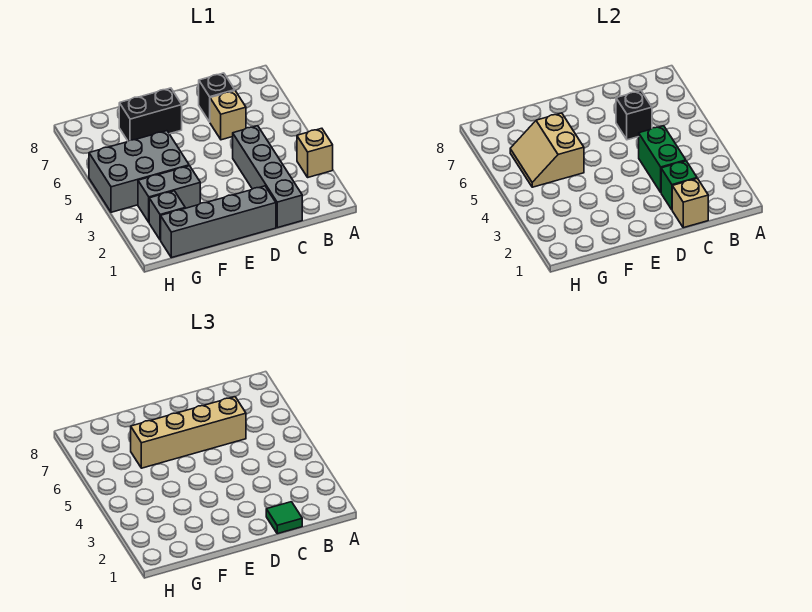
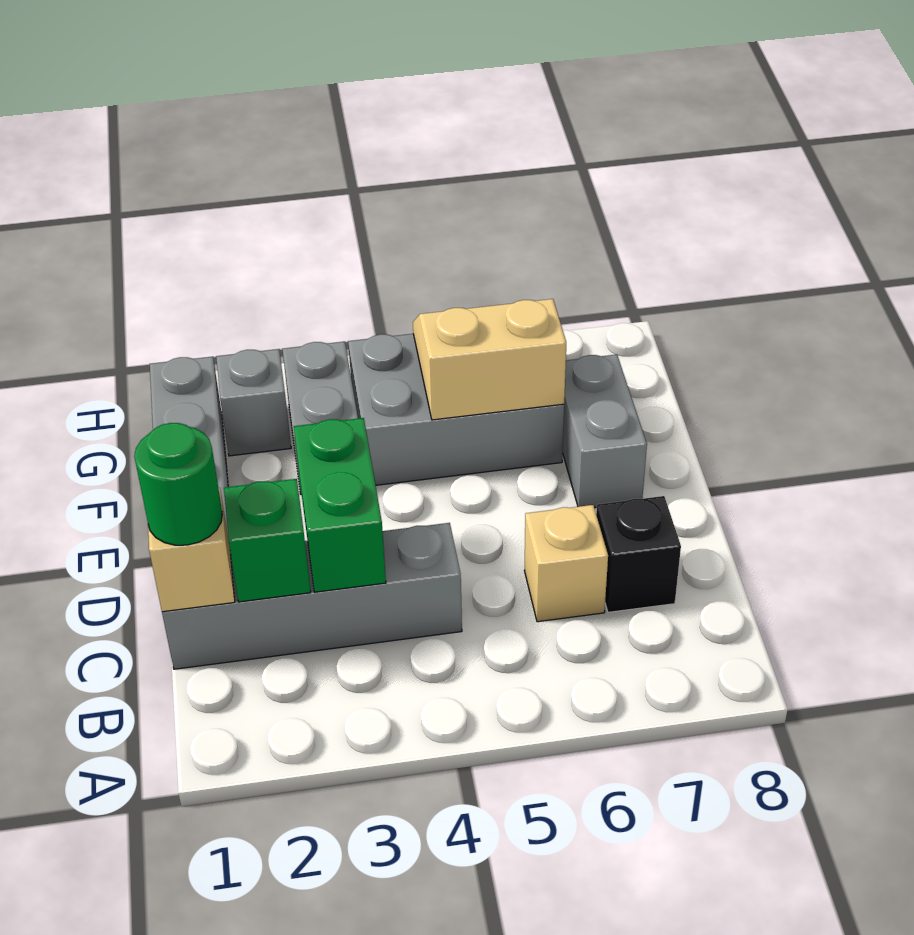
tan 1x1 brick [297,128,333,177] -> none
green 1x1 tile [266,502,302,534] -> green 1x1 round brick [134,423,222,545]
green 1x2 brick [639,126,686,192] -> green 1x2 brick turned to [294,418,386,592]
black 1x1 brick [616,91,652,140] -> none
tan 1x4 brick [131,397,246,468] -> none
black 1x2 brick [119,88,182,141] -> grey 1x2 brick [563,354,647,508]
grey 2x3 brick [89,131,189,212] -> grey 2x3 brick turned to [348,334,564,485]

